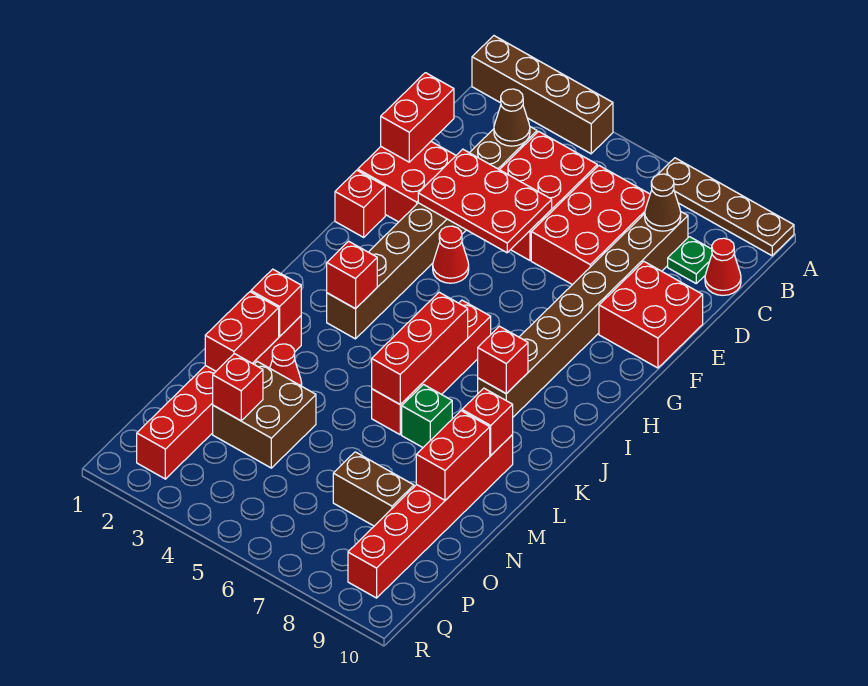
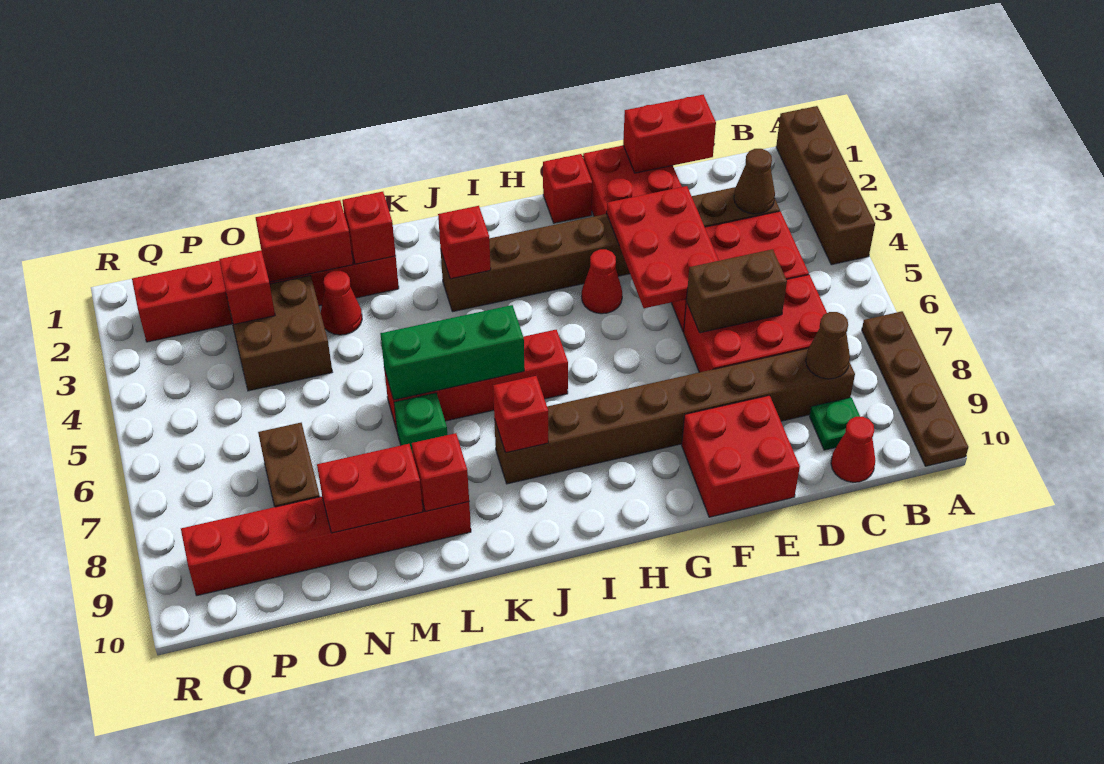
none -> brown 1x2 brick [687,249,787,333]
red 1x3 brick [372,292,468,404] -> green 1x3 brick [380,305,524,400]

